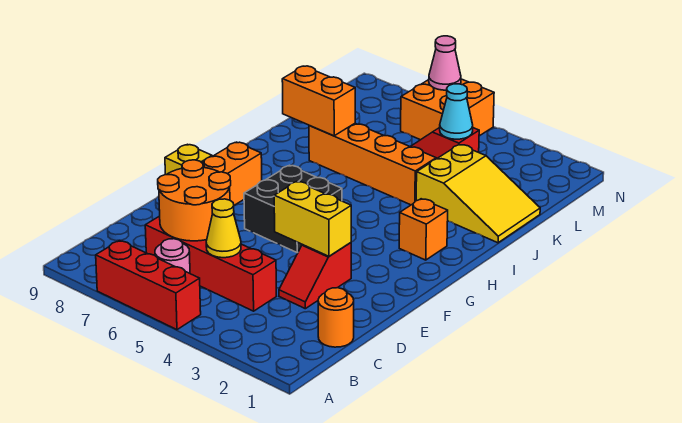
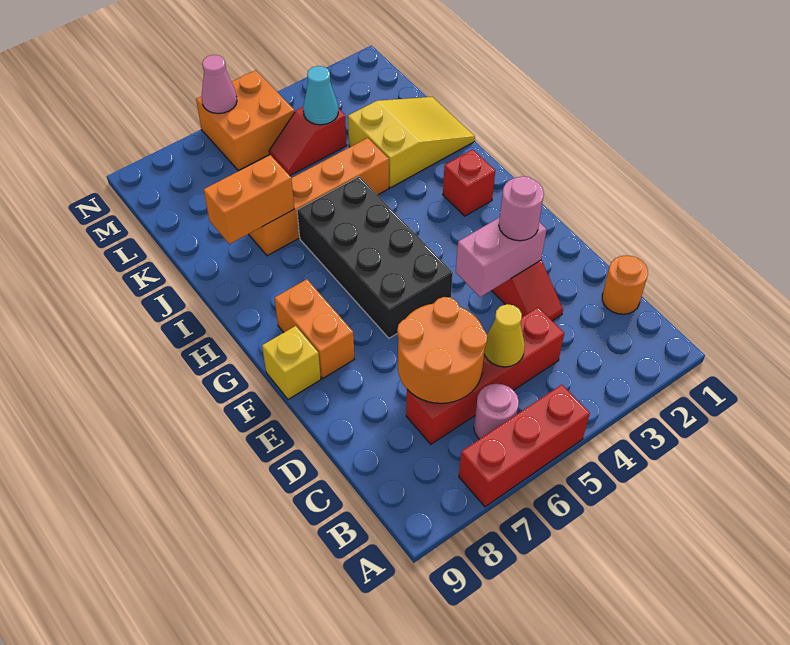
yellow 1x2 brick [274,181,351,256] -> pink 1x2 brick [456,217,547,297]
none -> pink 1x1 round brick [499,176,544,241]
black 2x2 brick [244,165,342,252] -> black 2x4 brick [297,177,453,338]
orange 1x1 brick [399,199,448,260] -> red 1x1 brick [443,149,495,216]

